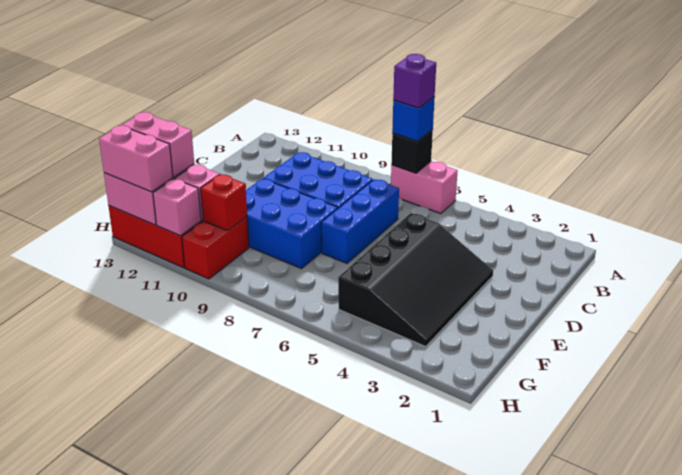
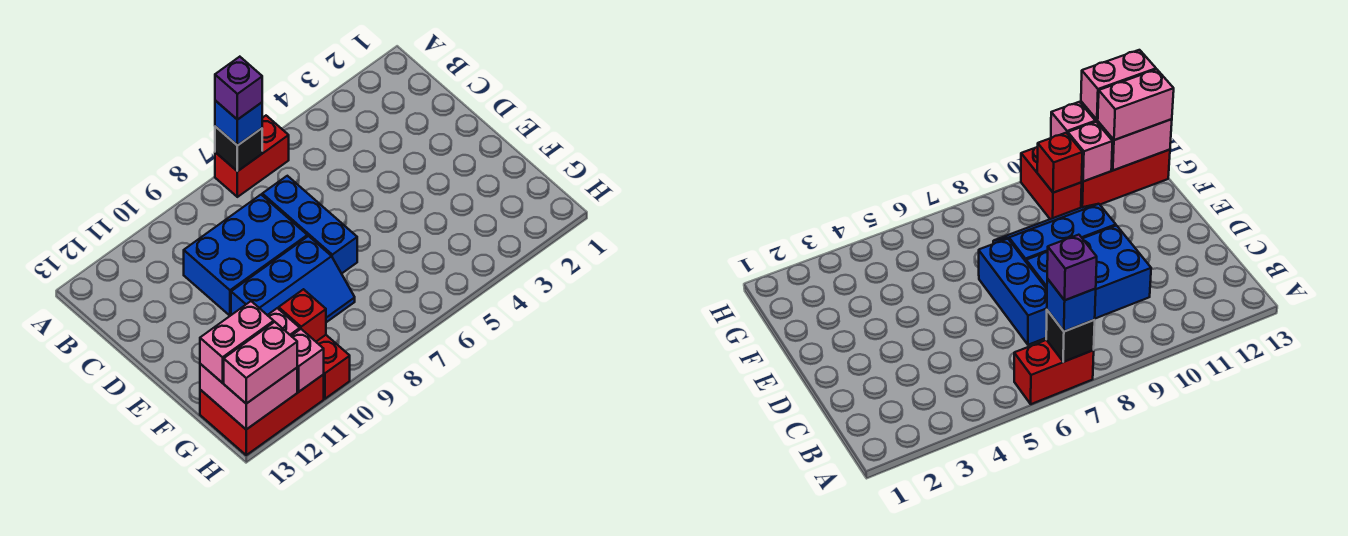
pink 1x2 brick [391,161,458,214] -> red 1x2 brick [215,116,289,197]
black 3x4 slope [338,213,493,347] -> none
blue 2x3 brick [246,179,338,269] -> blue 2x3 slope [231,236,355,322]

